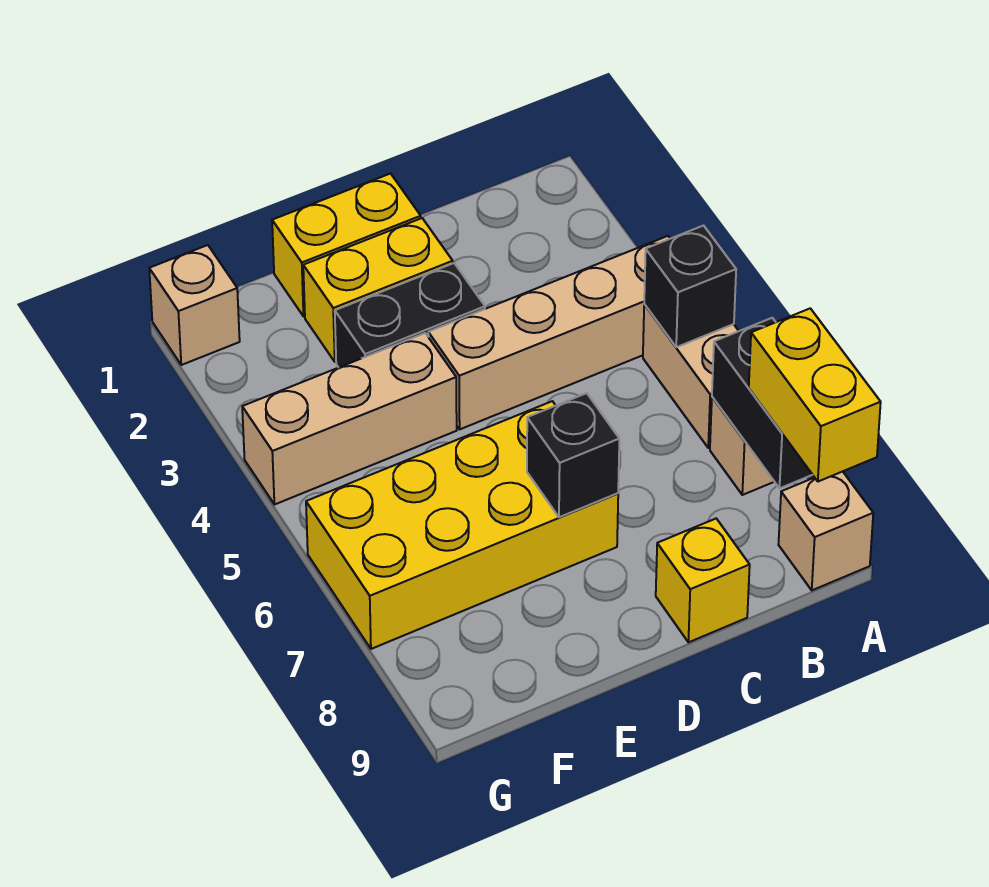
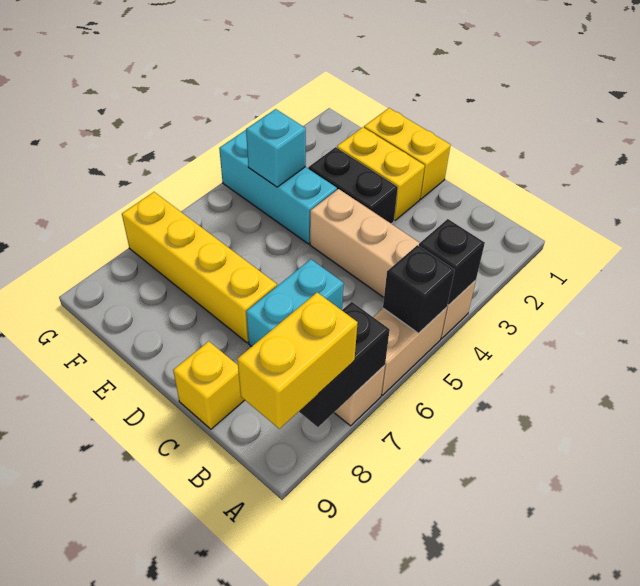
tan 1x1 brick [778,472,873,590] -> none
none -> cyan 1x2 brick [246,259,344,347]
yellow 2x4 brick [306,401,618,649] -> yellow 1x4 brick [122,192,277,343]
black 1x1 brick [527,393,619,517] -> black 1x1 brick moved to [419,219,485,305]
tan 1x3 brick [242,333,457,505] -> cyan 1x3 brick [219,130,337,244]
none -> cyan 1x1 brick [246,109,306,187]
tan 1x1 brick [149,245,240,365] -> none

